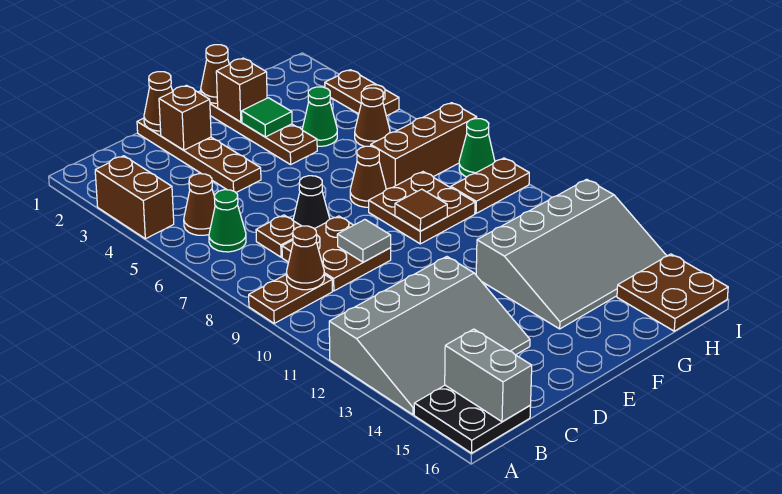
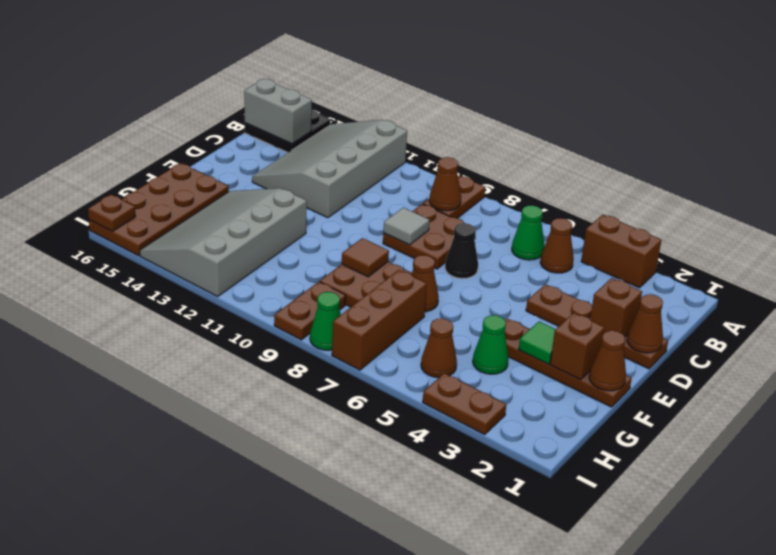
brown 1x1 plate [256,215,301,257] -> brown 1x1 plate moved to [88,195,135,231]
brown 2x2 plate [617,254,728,331] -> brown 2x4 plate [89,163,229,256]

